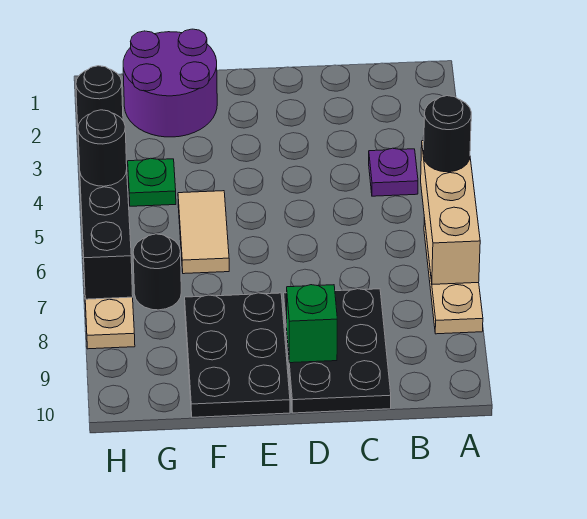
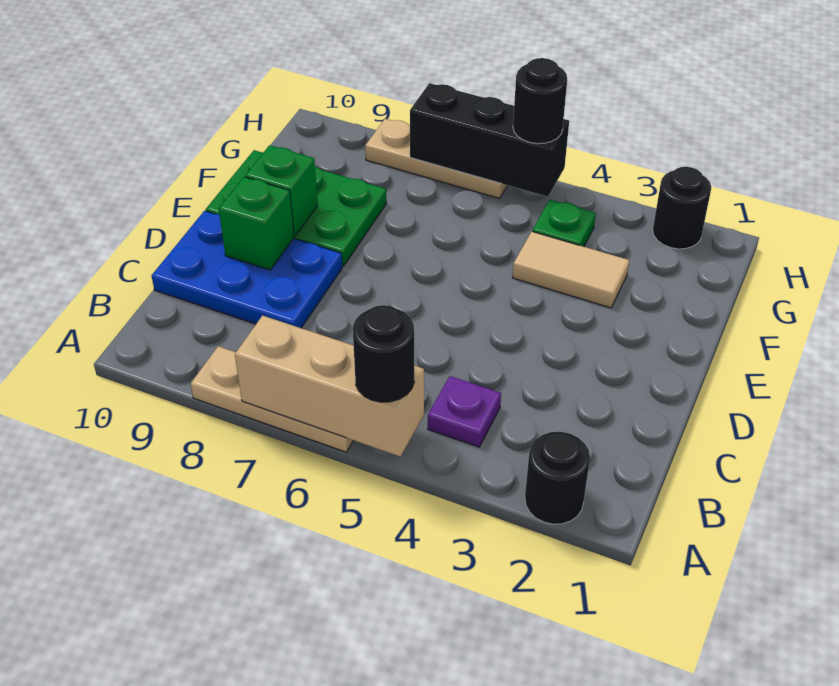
black 2x3 plate [284,289,391,413] -> blue 2x3 plate [152,211,342,328]
black 2x3 plate [185,293,290,417] -> green 2x3 plate [206,150,387,266]
none -> green 1x1 brick [245,145,318,236]
purple 2x2 round brick [123,29,217,137] -> none
tan 1x2 tile [178,191,229,274] -> tan 1x2 tile moved to [512,232,629,308]
black 1x1 round brick [133,234,181,310] -> black 1x1 round brick moved to [525,432,590,524]

